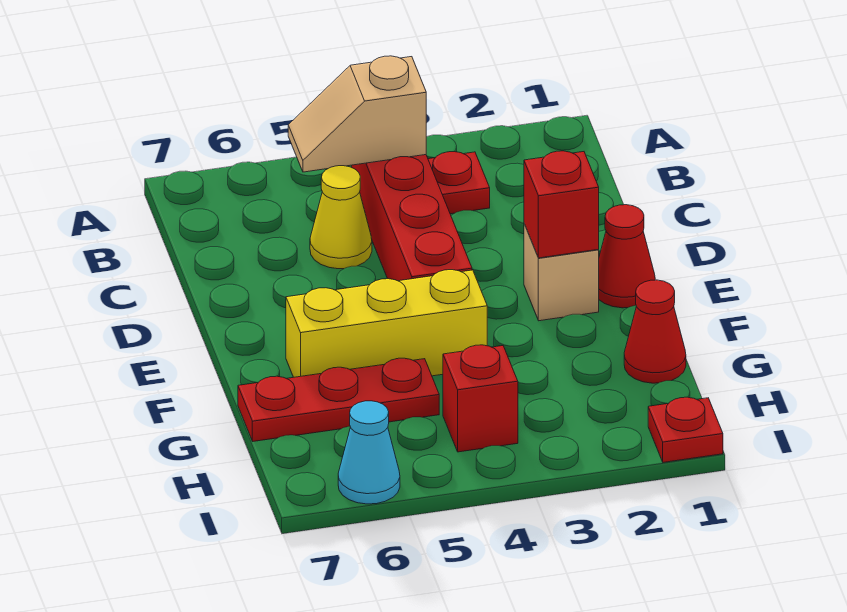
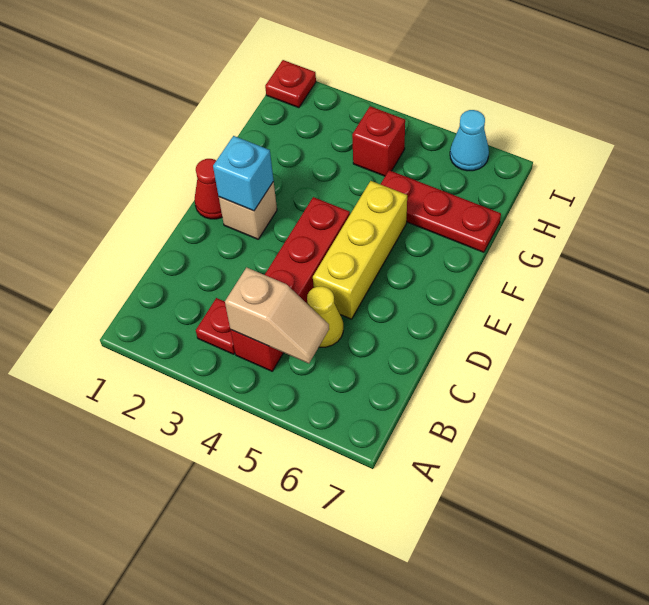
red 1x1 brick [524,151,599,258] -> cyan 1x1 brick [213,136,274,211]
yellow 1x3 brick [286,270,487,377] -> yellow 1x3 brick turned to [313,181,407,319]
red 1x1 cone [624,280,686,383] -> none

